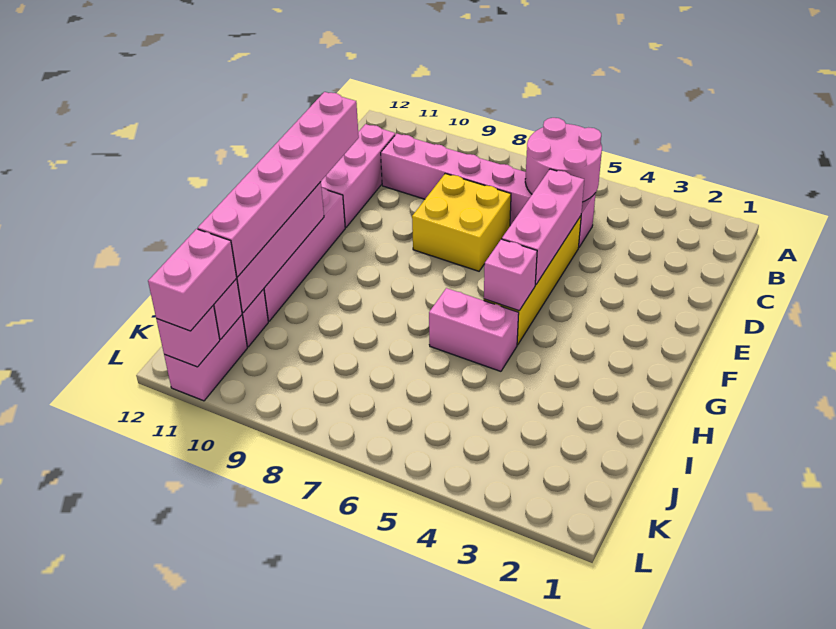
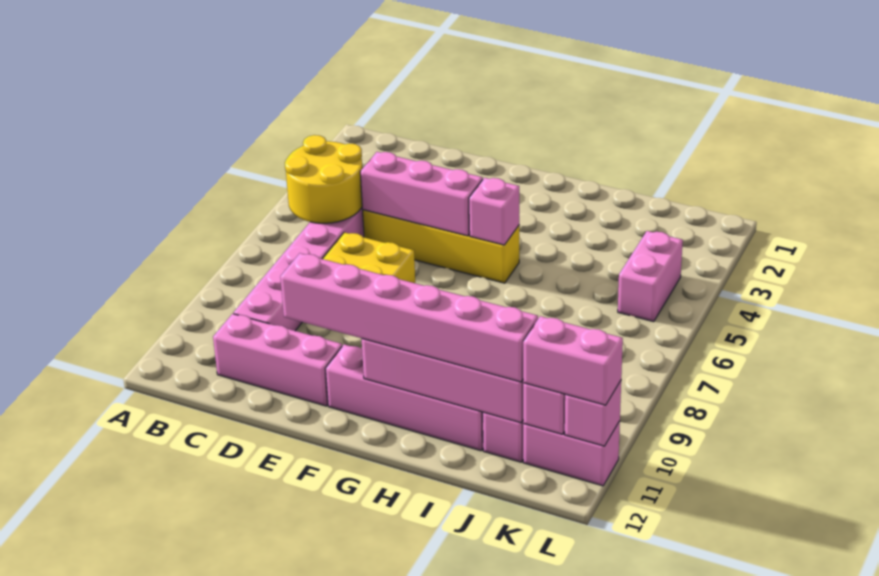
pink 2x2 round brick [525,118,602,202] -> yellow 2x2 round brick [285,135,363,223]
pink 1x2 brick [429,288,519,371] -> pink 1x2 brick moved to [618,231,683,322]

